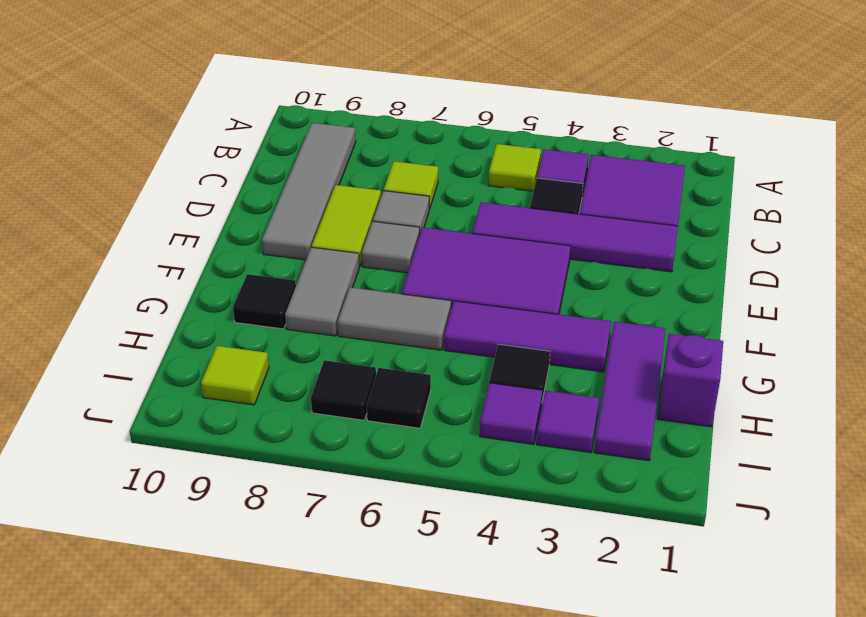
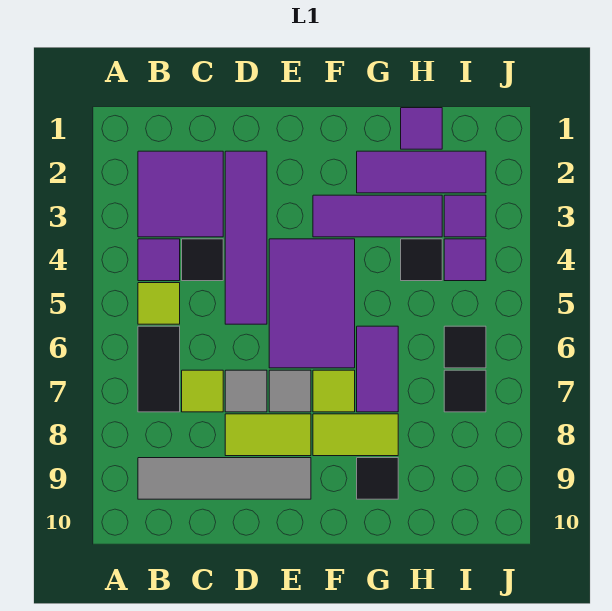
none -> black 1x2 tile [138,326,180,412]
grey 1x2 tile [285,247,359,336] -> lime 1x2 tile [313,414,398,456]
purple 1x3 tile [444,301,611,372] -> purple 1x3 tile turned to [313,195,442,237]
grey 1x2 tile [338,287,451,350] -> purple 1x2 tile [357,326,398,412]
purple 1x1 brick [657,334,723,427] -> purple 1x1 tile [401,108,442,149]
lime 1x1 tile [201,346,269,405] -> lime 1x1 tile moved to [313,370,355,412]

